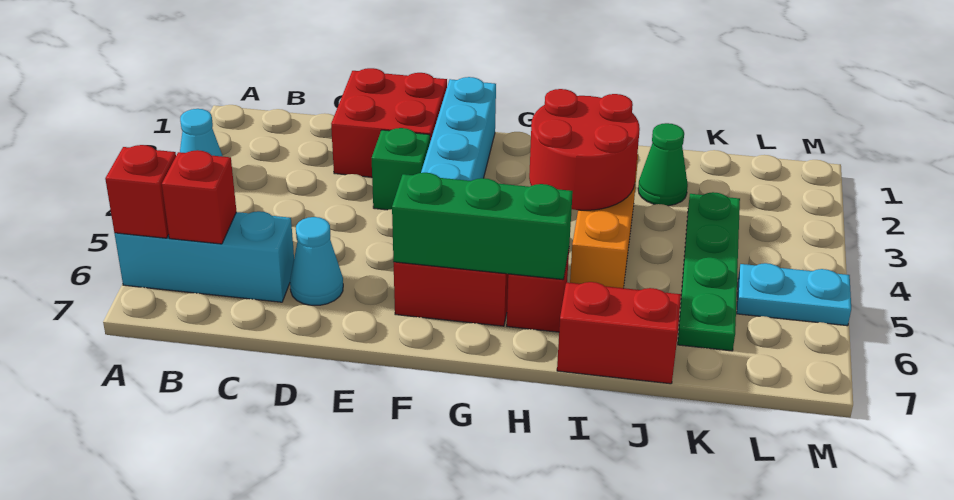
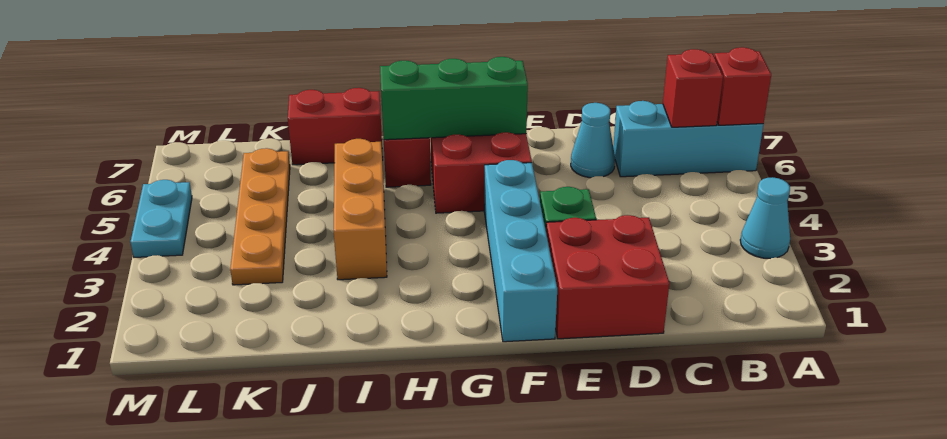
red 2x2 round brick [529,89,640,210] -> none
green 1x1 cone [638,123,688,206] -> none
green 1x4 plate [678,192,740,351] -> orange 1x4 plate [230,148,290,285]
cyan 1x2 plate [737,263,851,326] -> cyan 1x2 plate turned to [131,180,192,257]

